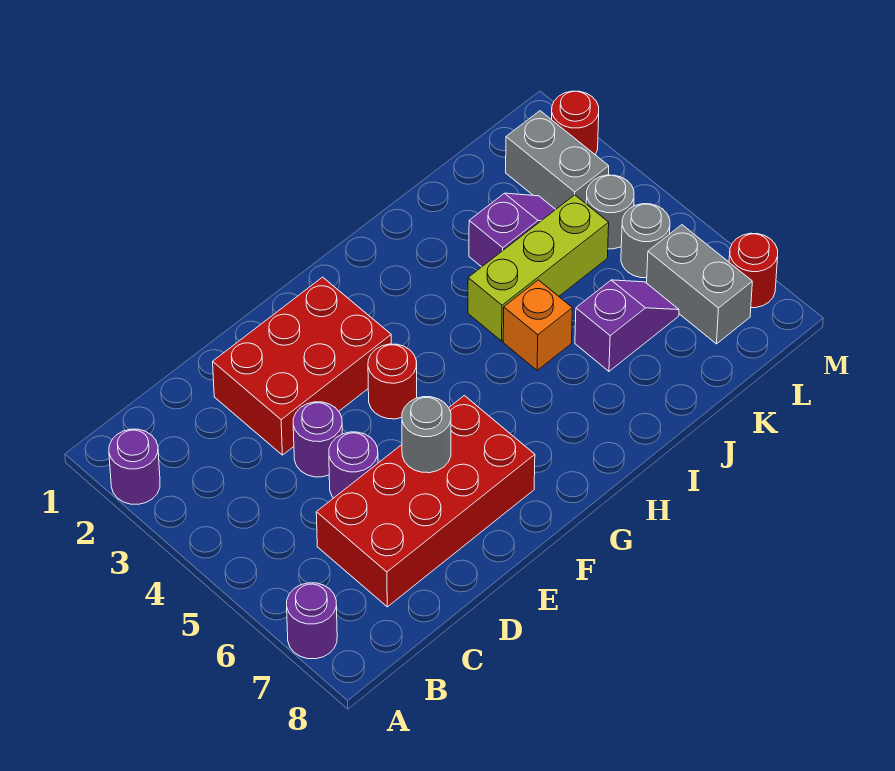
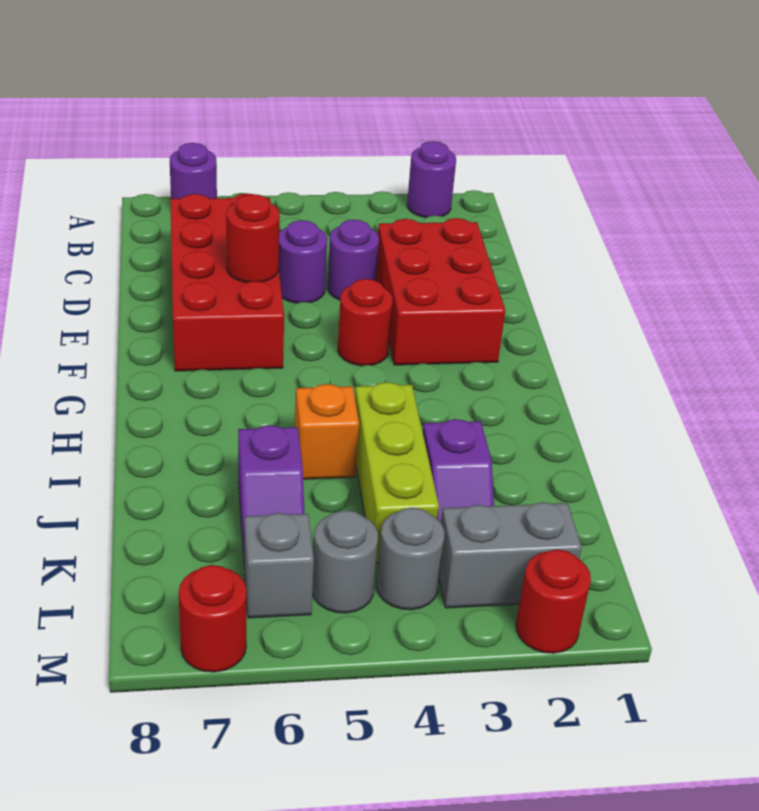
grey 1x1 round brick [402,397,451,473] -> red 1x1 round brick [226,194,280,282]
grey 1x2 brick [647,225,752,344] -> grey 1x1 brick [244,513,314,618]

